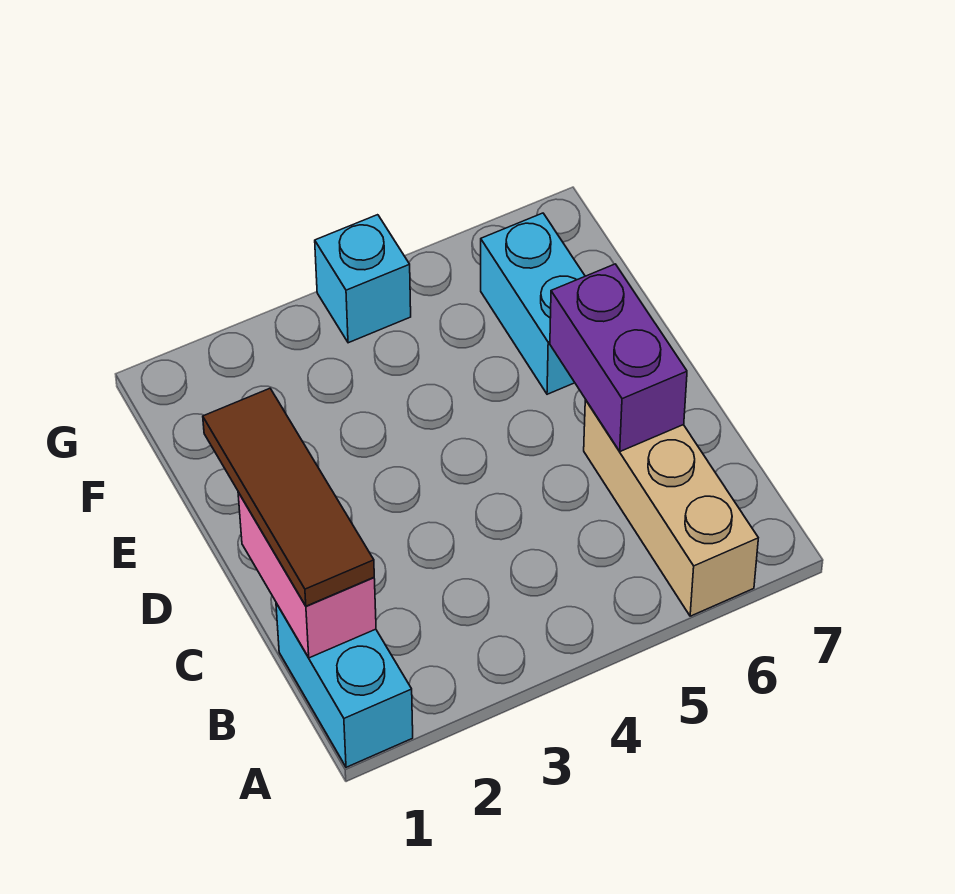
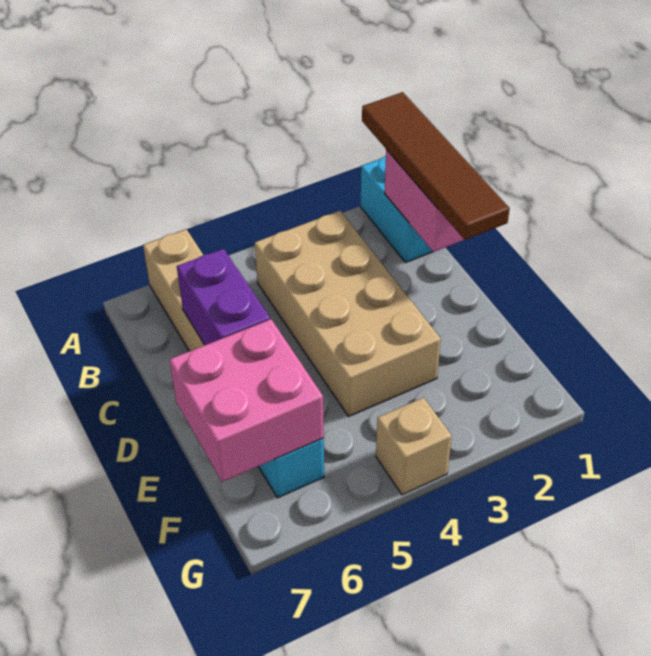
brown 1x3 tile [203,388,374,606] -> brown 1x4 tile [362,92,510,240]
none -> tan 2x4 brick [255,211,441,416]
none -> pink 2x2 brick [169,319,324,482]
cyan 1x1 brick [315,215,411,343] -> tan 1x1 brick [376,398,452,495]

